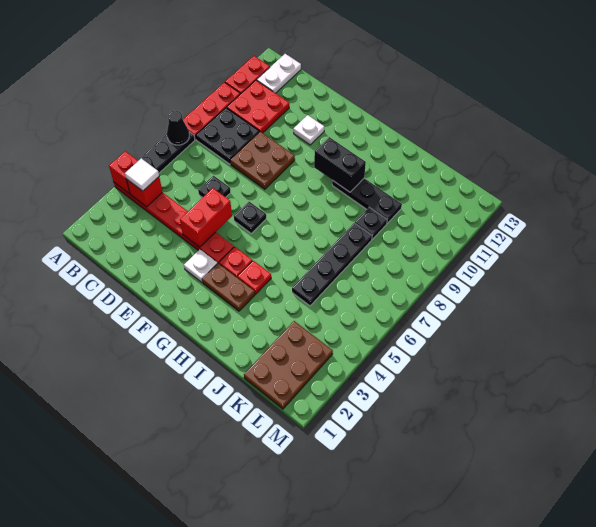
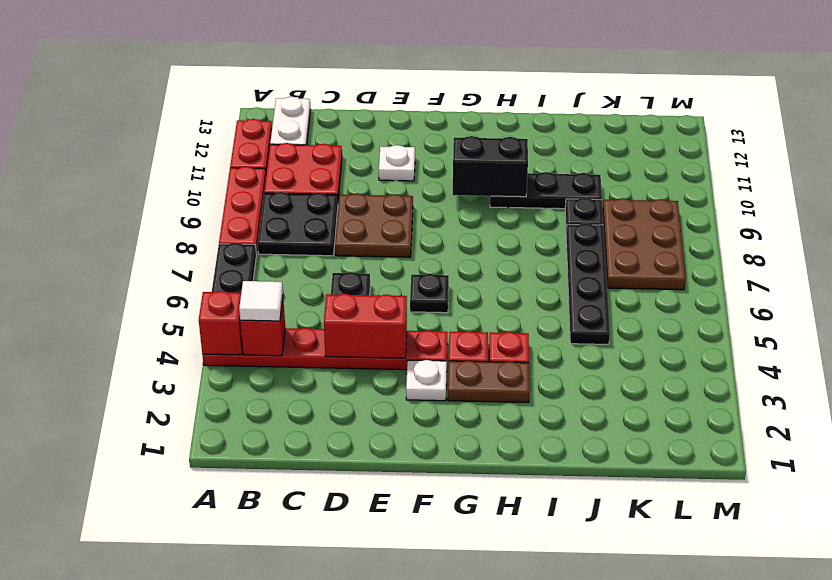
black 1x1 cone [167,111,189,145] -> none
red 1x2 brick [180,188,232,247] -> red 1x2 brick turned to [324,294,407,358]
brown 2x3 plate [244,321,333,409] -> brown 2x3 plate moved to [603,198,686,290]

